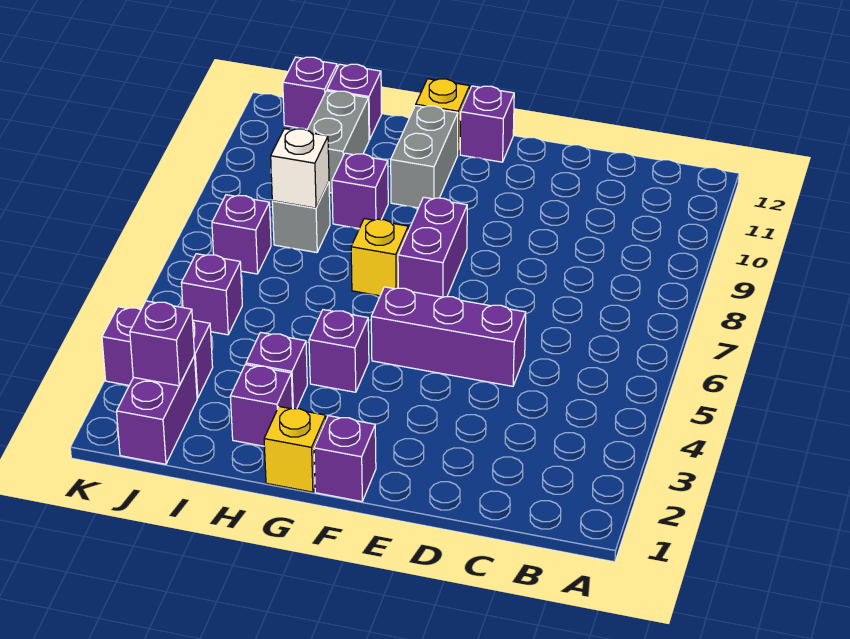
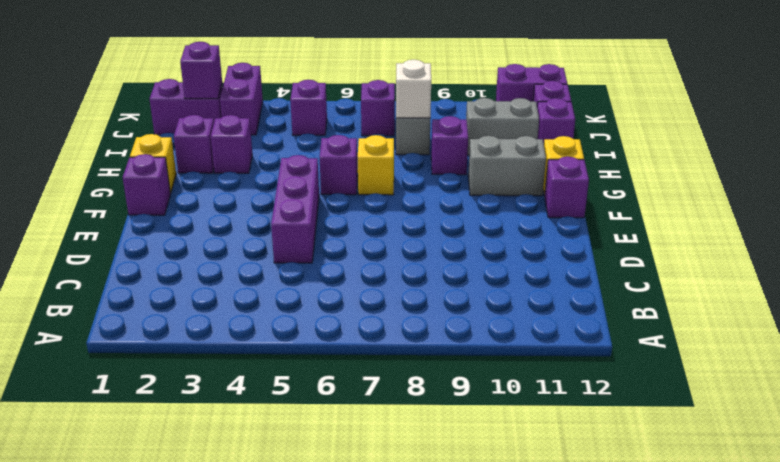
purple 1x2 brick [398,197,467,297] -> purple 1x2 brick moved to [496,64,567,102]
purple 1x1 brick [309,310,369,392] -> purple 1x1 brick moved to [320,135,358,195]

